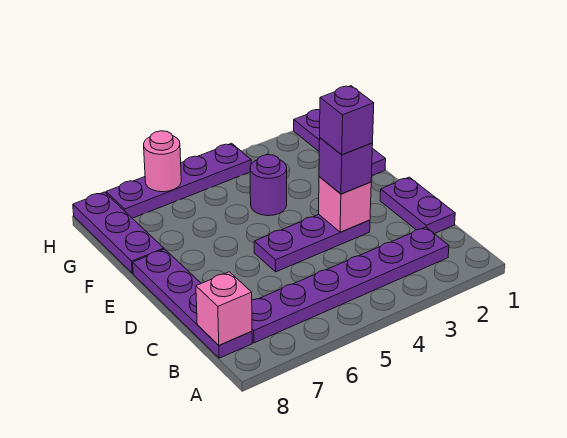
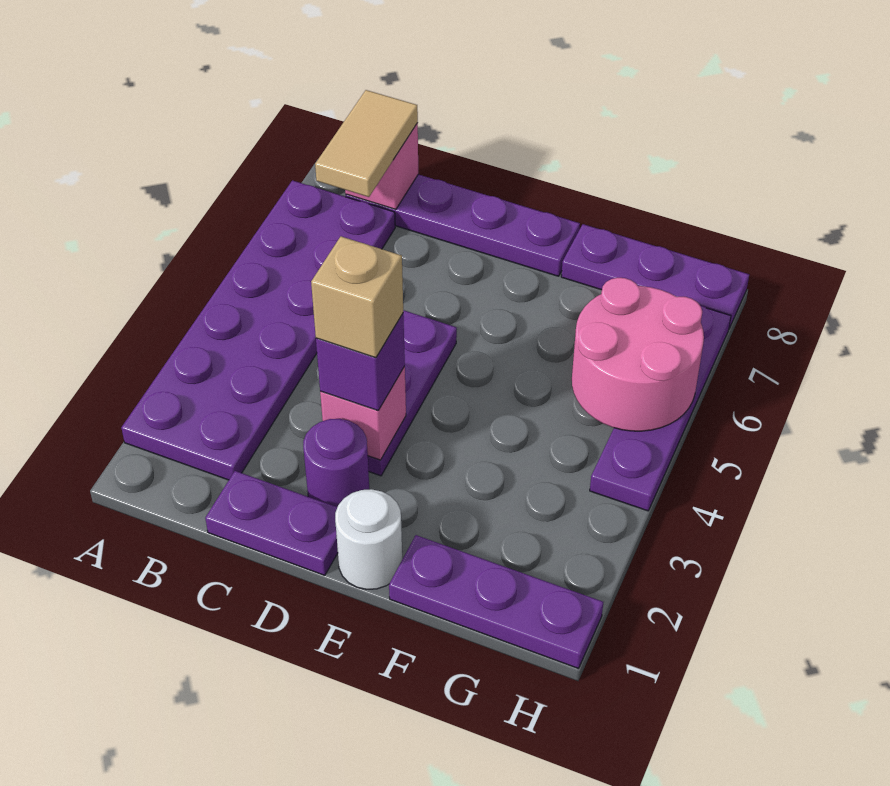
purple 1x6 plate [252,227,449,343] -> purple 2x6 plate [121,180,395,480]
none -> tan 1x2 tile [315,90,418,197]
purple 1x1 brick [320,86,374,155] -> tan 1x1 brick [311,236,403,358]
none -> white 1x1 round brick [335,489,402,589]
purple 1x1 round brick [250,155,287,216] -> purple 1x1 round brick moved to [303,419,369,507]
pink 1x1 round brick [144,131,181,192] -> pink 2x2 round brick [572,278,704,431]

